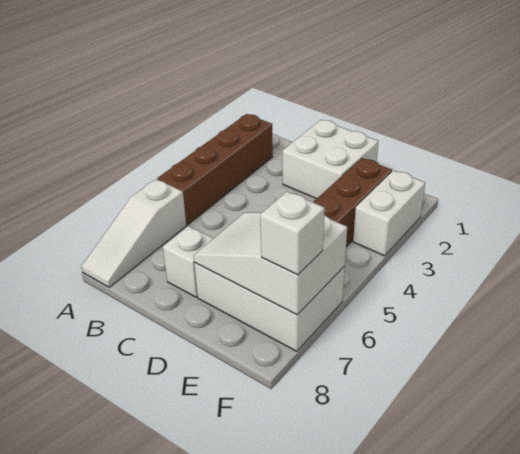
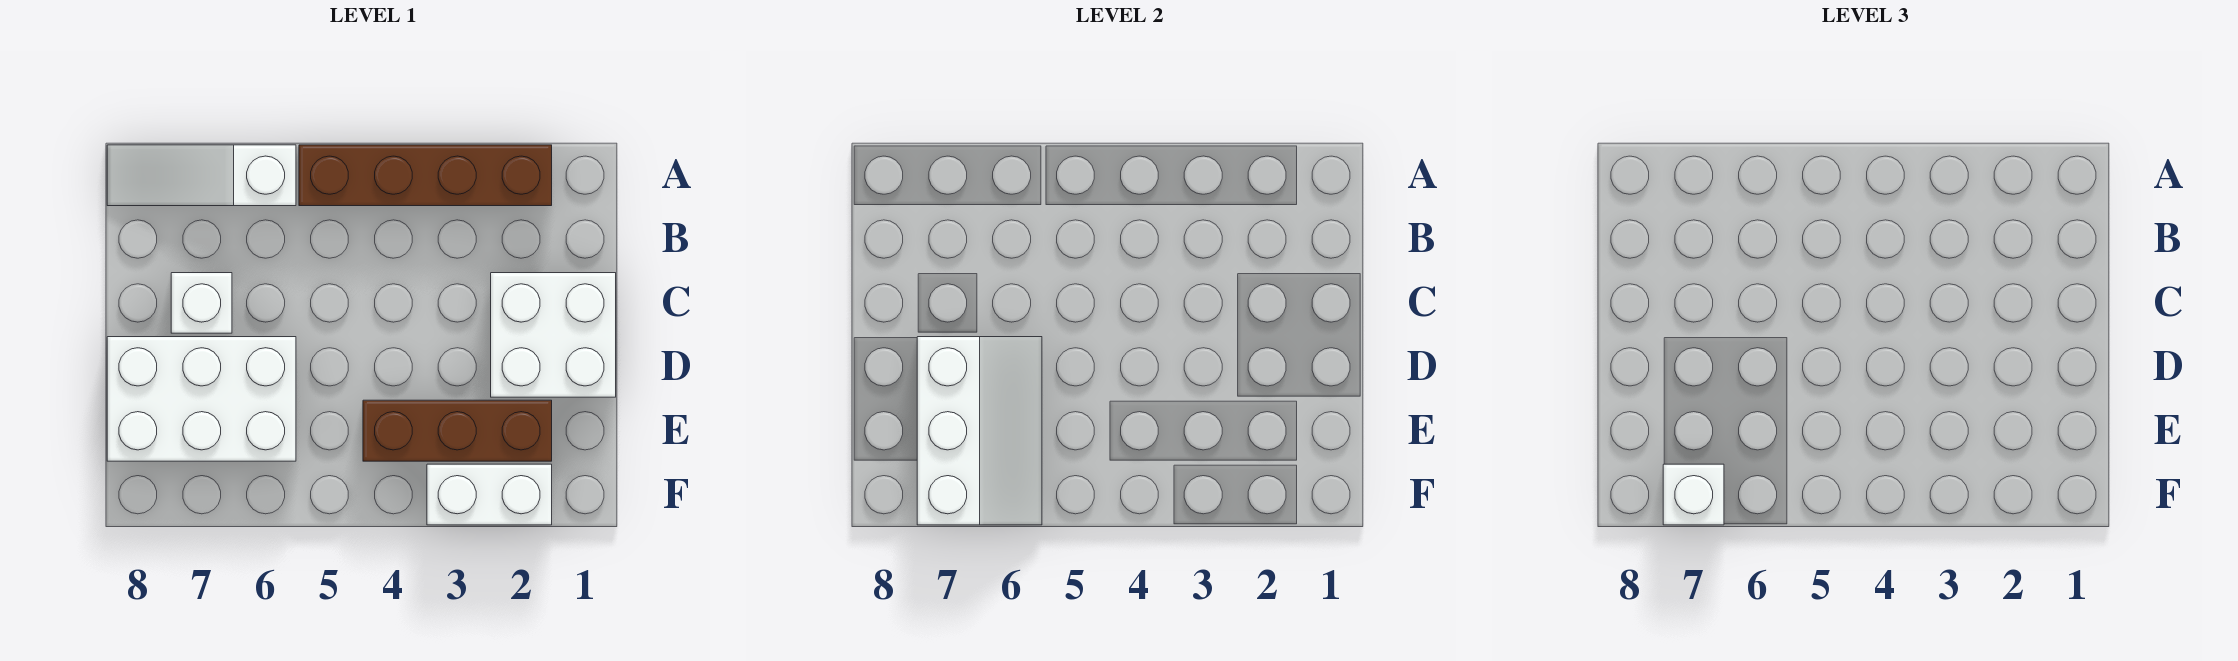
white 2x3 brick [194,263,345,351] -> white 2x3 brick turned to [107,337,296,461]
white 2x3 slope [194,212,347,315] -> white 2x3 slope turned to [917,337,1042,525]

